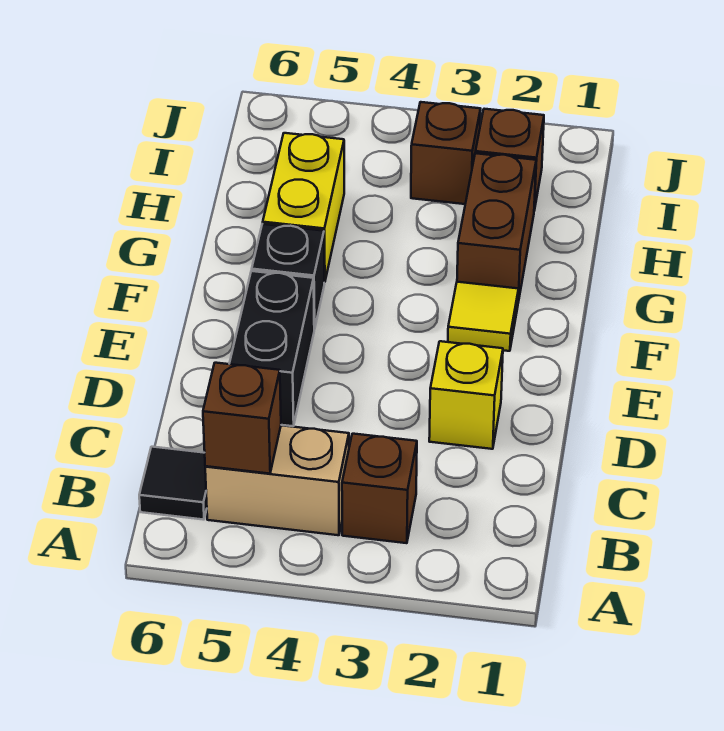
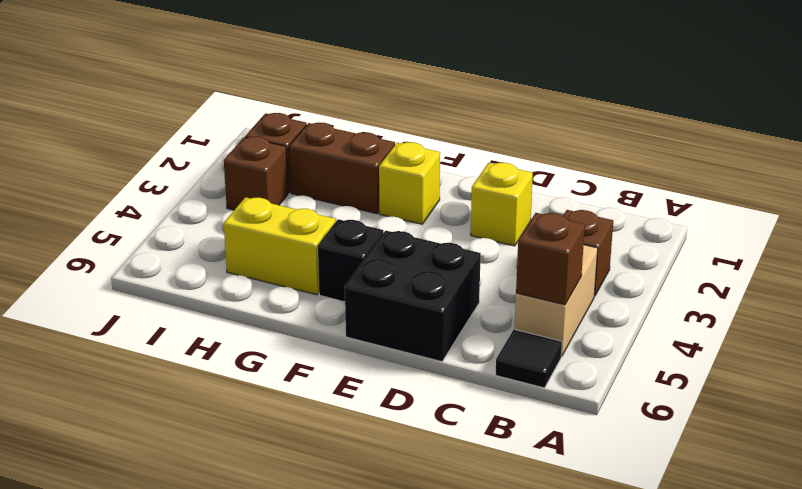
black 1x2 brick [229,271,314,426] -> black 2x2 brick [345,231,481,362]
yellow 1x1 tile [448,282,519,351] -> yellow 1x1 brick [379,142,440,224]

